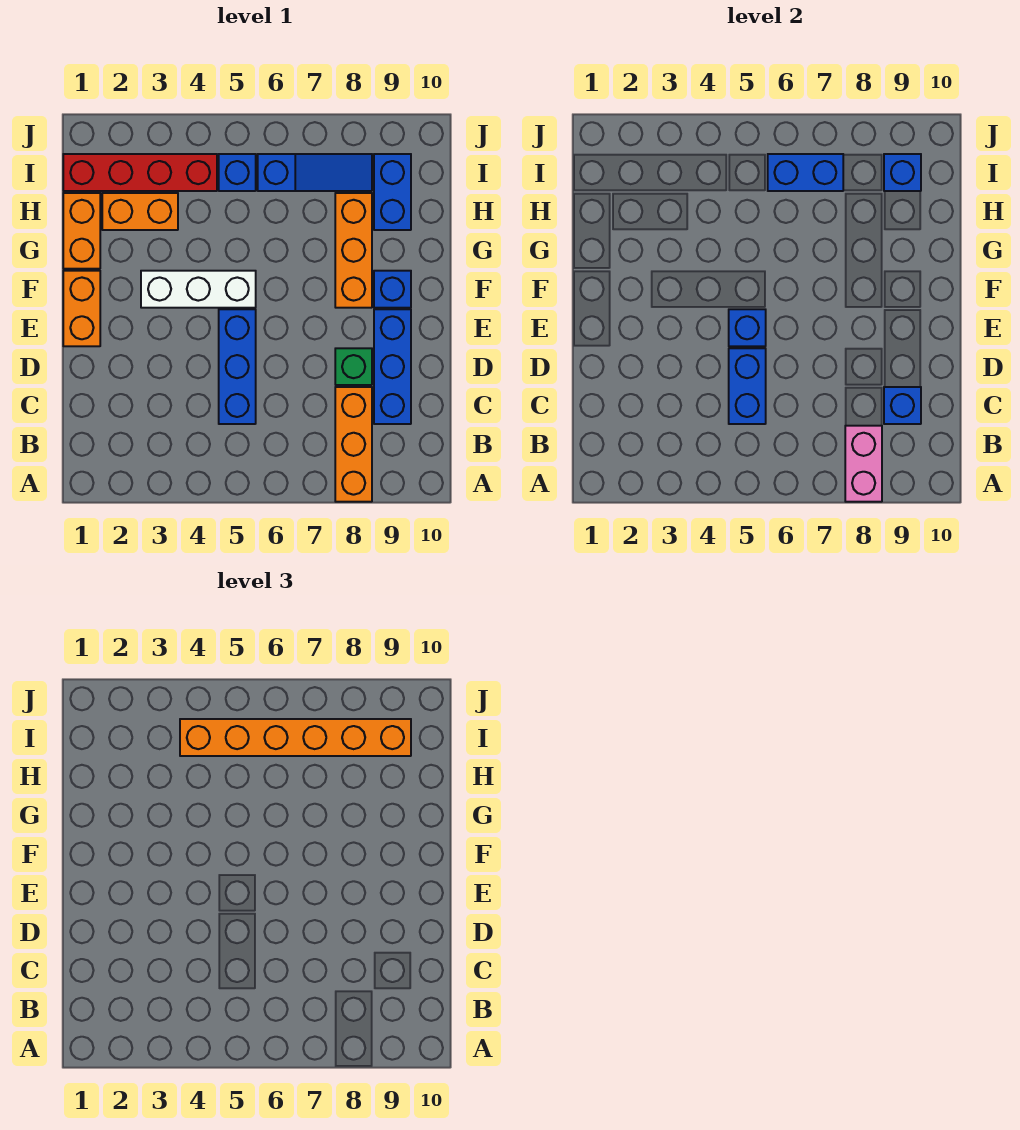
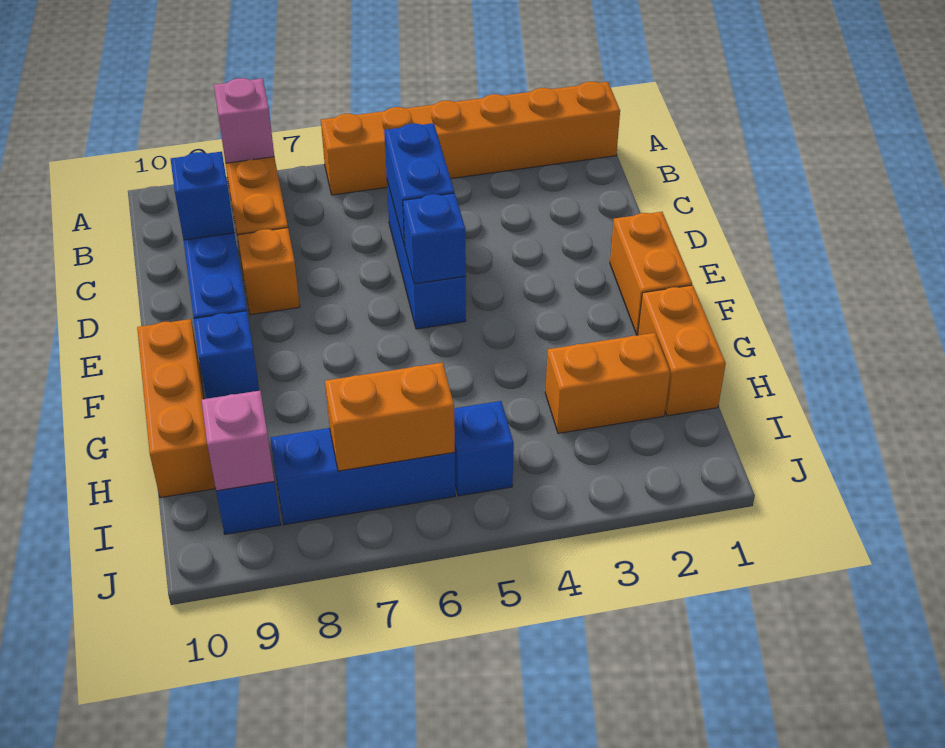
pink 1x2 brick [845,426,882,502] -> pink 1x1 brick [214,78,274,163]
green 1x1 brick [335,348,372,385] -> orange 1x1 brick [238,228,300,315]
white 1x3 brick [141,271,256,308] -> none
orange 1x3 brick [335,193,372,308] -> orange 1x3 brick moved to [137,319,216,498]
red 1x4 brick [63,154,217,191] -> none
orange 1x6 brick [180,719,411,756] -> orange 1x6 brick moved to [321,82,620,195]
blue 1x3 slope [258,154,372,191] -> blue 1x3 brick [270,428,455,525]
blue 1x2 brick [768,154,843,191] -> orange 1x2 brick [325,363,455,471]
blue 1x1 brick [884,154,921,191] -> pink 1x1 brick [202,391,274,491]

